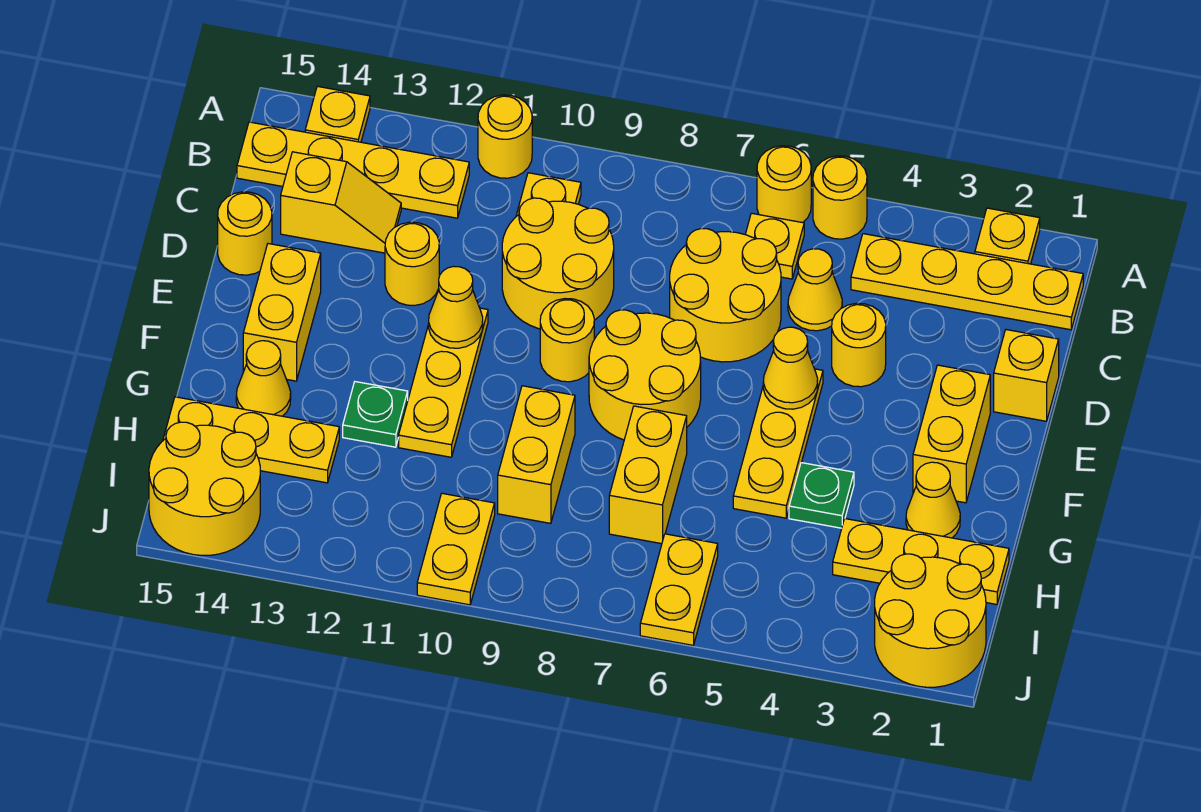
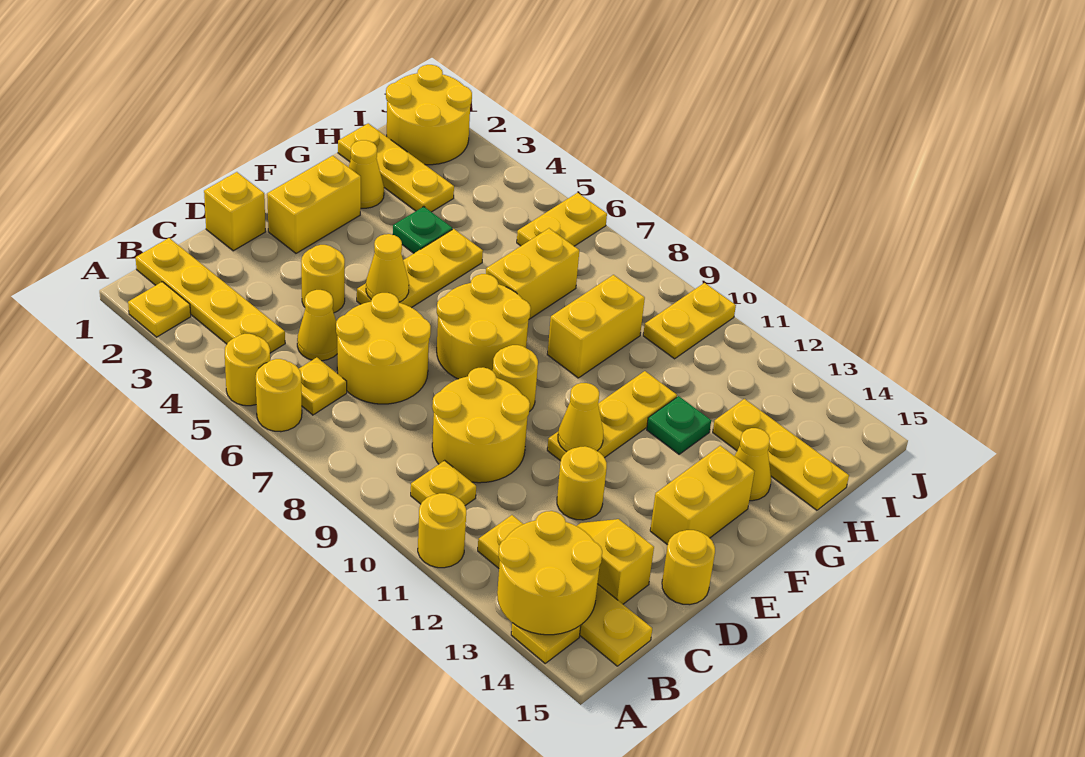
yellow 2x2 round brick [149,422,260,556] -> yellow 2x2 round brick moved to [497,511,602,635]

